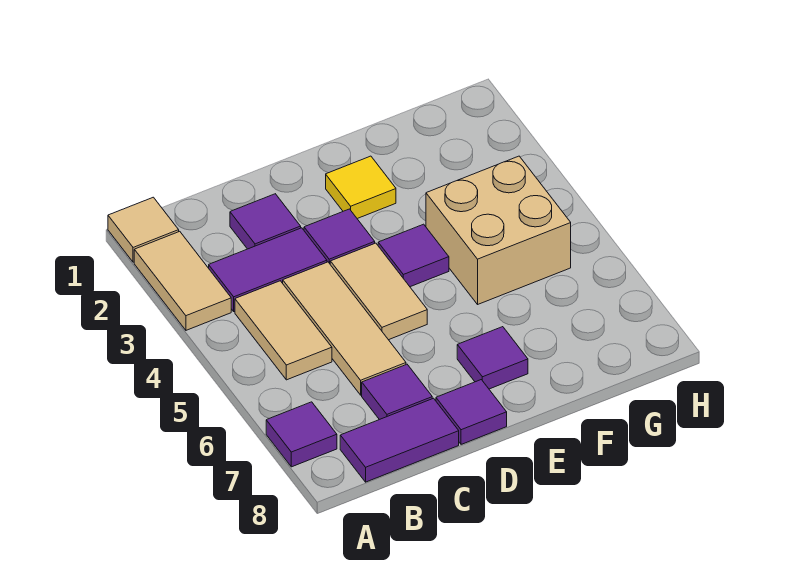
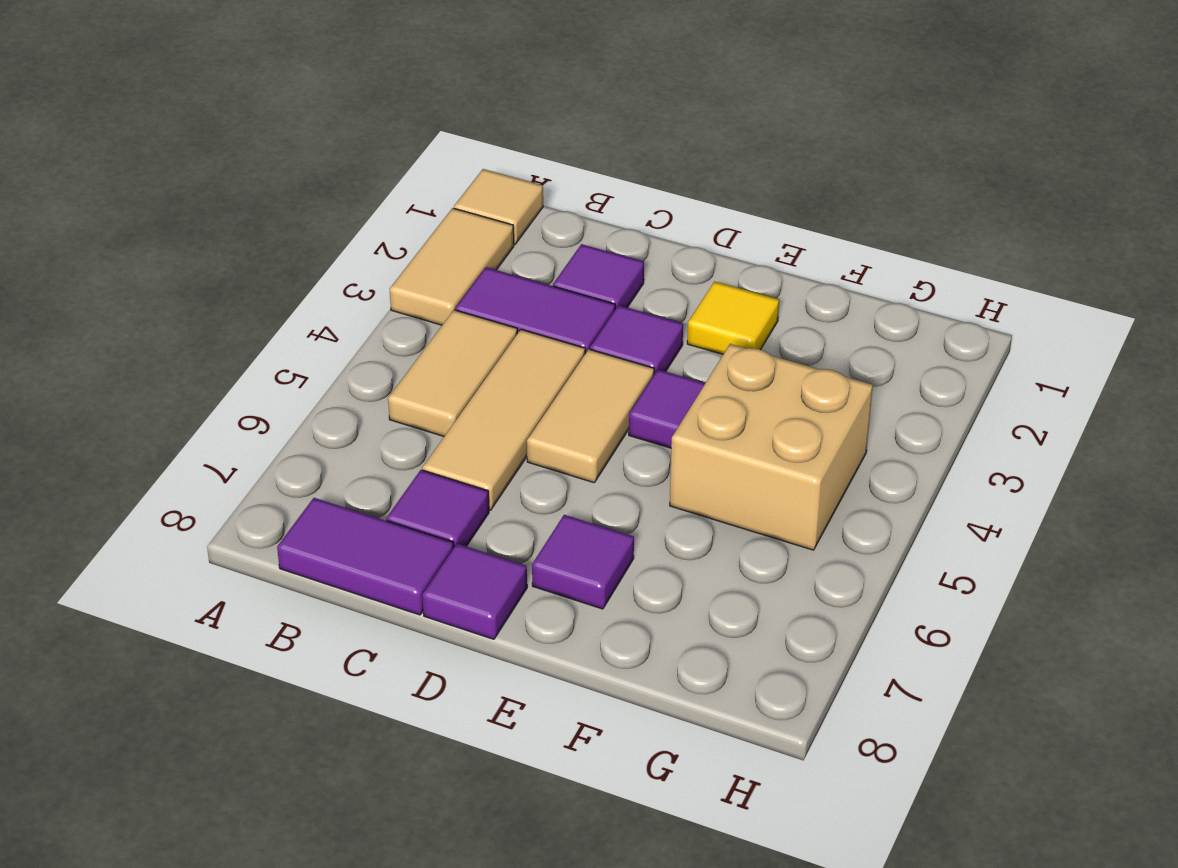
purple 1x1 tile [266,402,337,467] -> none

